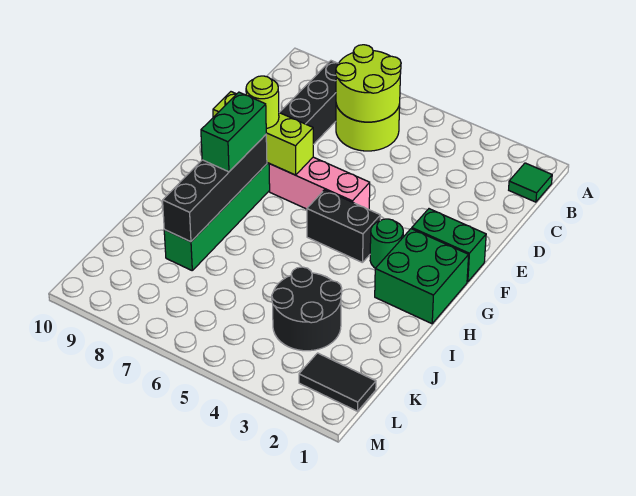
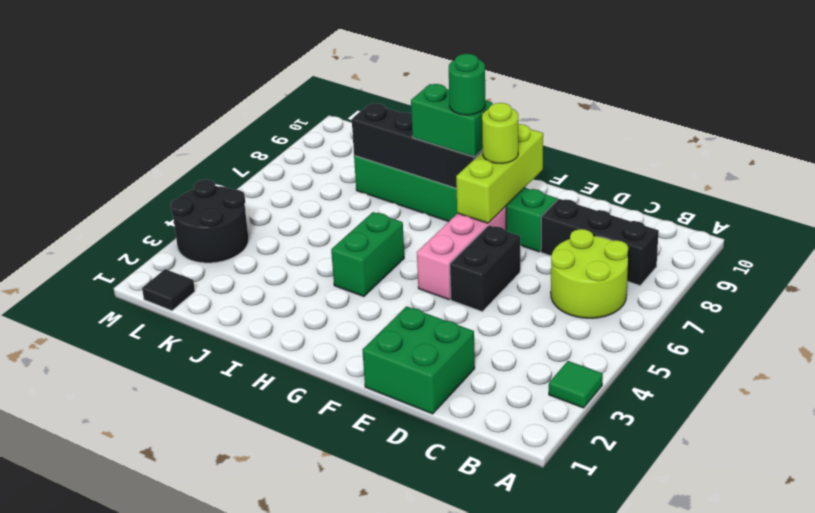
green 1x1 tile [509,163,552,202] -> green 1x1 tile moved to [549,361,603,408]
lime 2x2 round brick [336,45,401,122] -> none
green 1x2 brick [412,209,486,282] -> green 1x2 brick moved to [331,212,404,297]
green 2x2 brick [375,229,469,324] -> green 2x2 brick moved to [362,306,475,414]
green 1x1 round brick [370,219,403,268] -> green 1x1 round brick moved to [449,54,485,115]
black 1x2 brick [307,190,380,263] -> black 1x2 brick moved to [450,226,520,311]
black 2x2 round brick [272,267,342,351] -> black 2x2 round brick moved to [171,180,249,263]
black 1x2 tile [299,353,376,411] -> black 1x1 tile [142,269,195,311]

